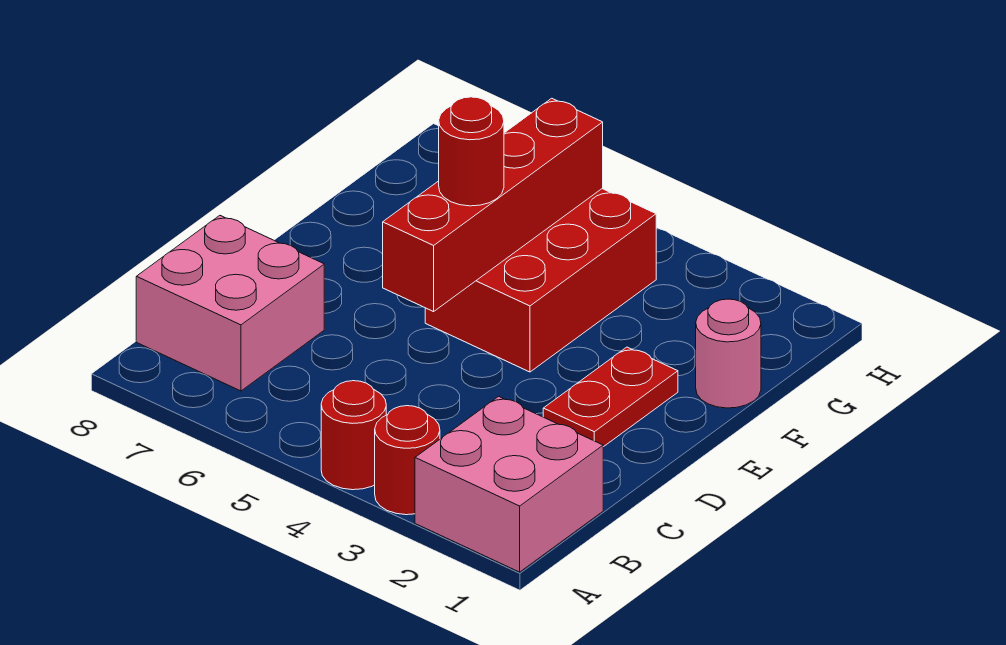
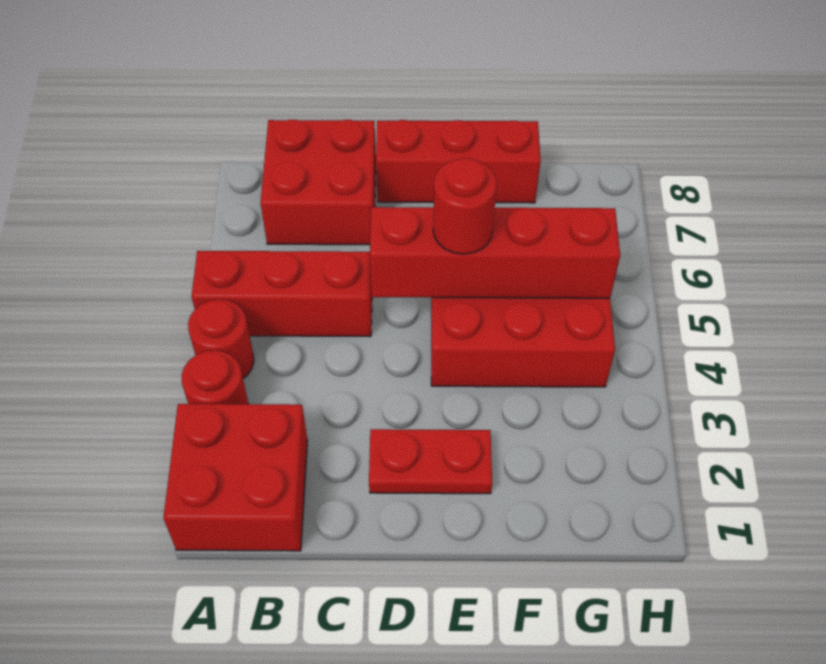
pink 2x2 brick [415,396,603,572] -> red 2x2 brick [163,404,308,551]
none -> red 1x3 brick [191,251,372,337]
pink 2x2 brick [136,216,324,391] -> red 2x2 brick [260,120,376,245]
none -> red 1x3 brick [376,120,541,203]
pink 1x1 round brick [696,299,761,408] -> none

